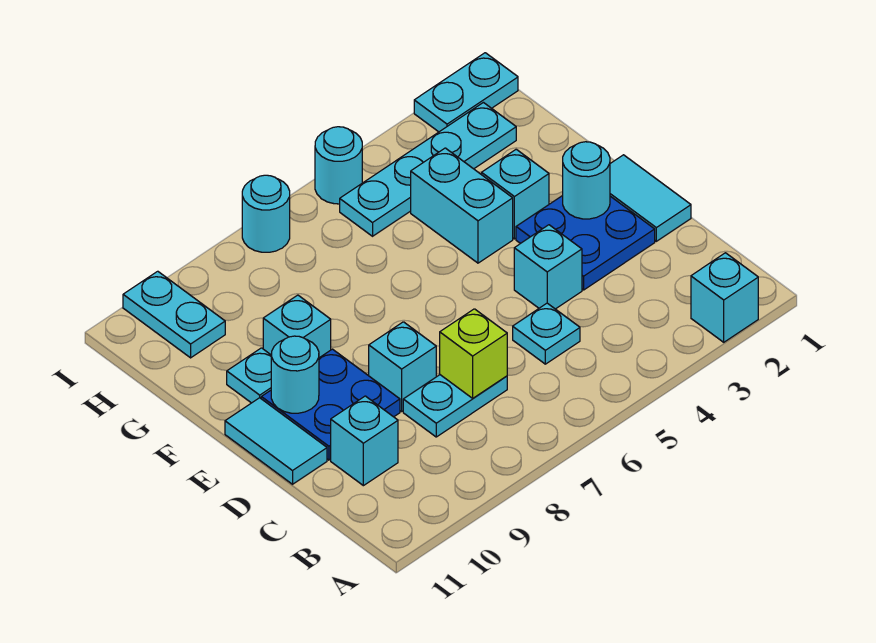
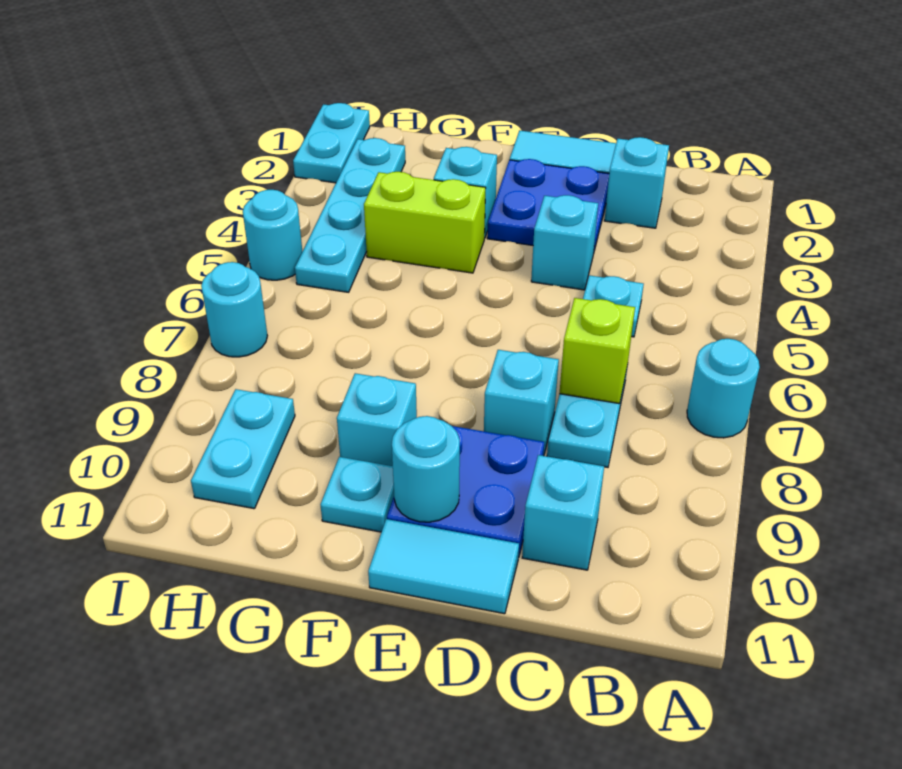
cyan 1x1 brick [691,253,758,342] -> cyan 1x1 brick moved to [605,137,669,228]
cyan 1x1 round brick [563,142,610,219] -> cyan 1x1 round brick moved to [687,339,760,438]
cyan 1x2 brick [411,148,513,263] -> lime 1x2 brick [364,172,486,273]
cyan 1x2 plate [123,271,225,358] -> cyan 1x2 plate turned to [191,389,295,509]

